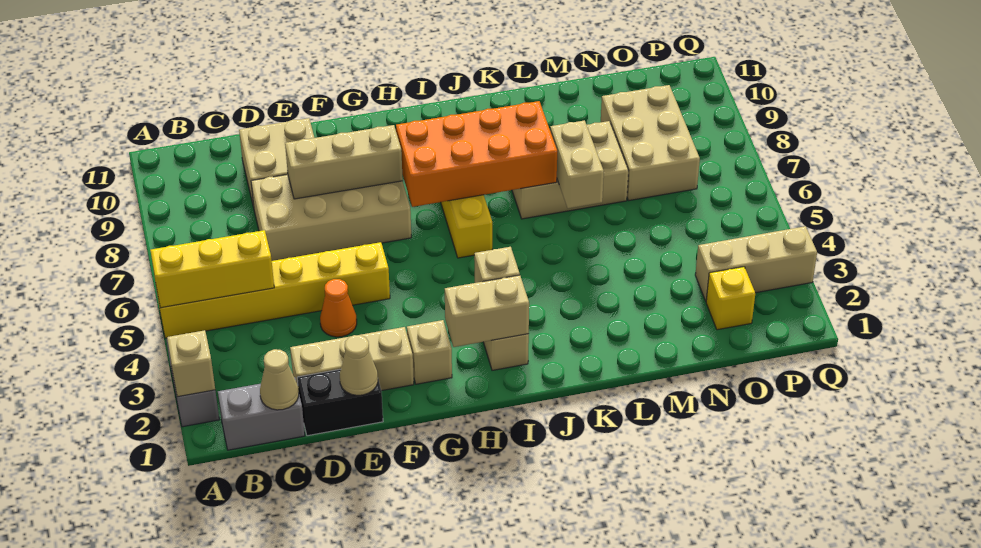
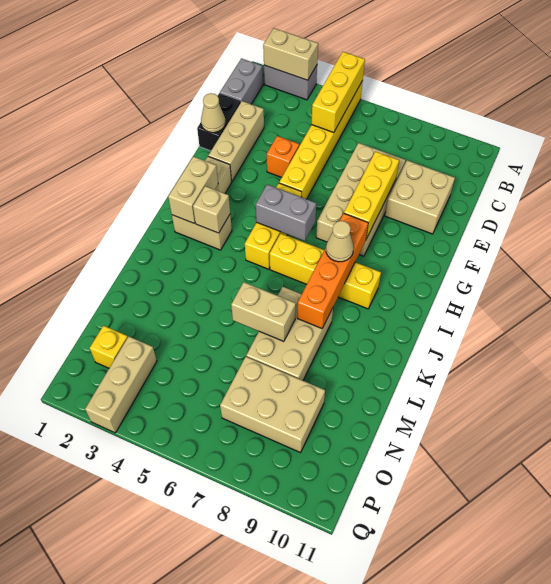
tan 1x1 brick [167,330,215,397] -> tan 1x2 brick [263,28,318,80]
tan 1x1 cone [260,349,299,410] -> tan 1x1 cone moved to [326,221,354,262]
orange 1x1 cone [320,279,357,337] -> orange 1x1 brick [267,136,299,177]
tan 1x3 brick [285,125,403,199] -> yellow 1x3 brick [344,151,399,239]
none -> yellow 1x3 brick [245,183,302,269]
none -> grey 1x2 brick [256,184,316,241]
orange 2x4 brick [396,101,557,207] -> orange 1x4 brick [297,213,368,328]

